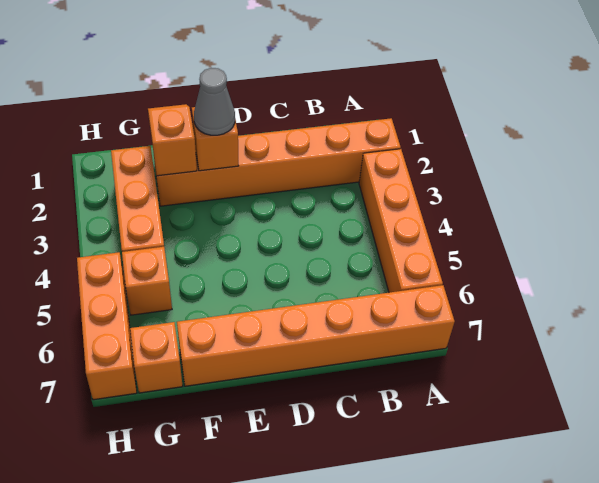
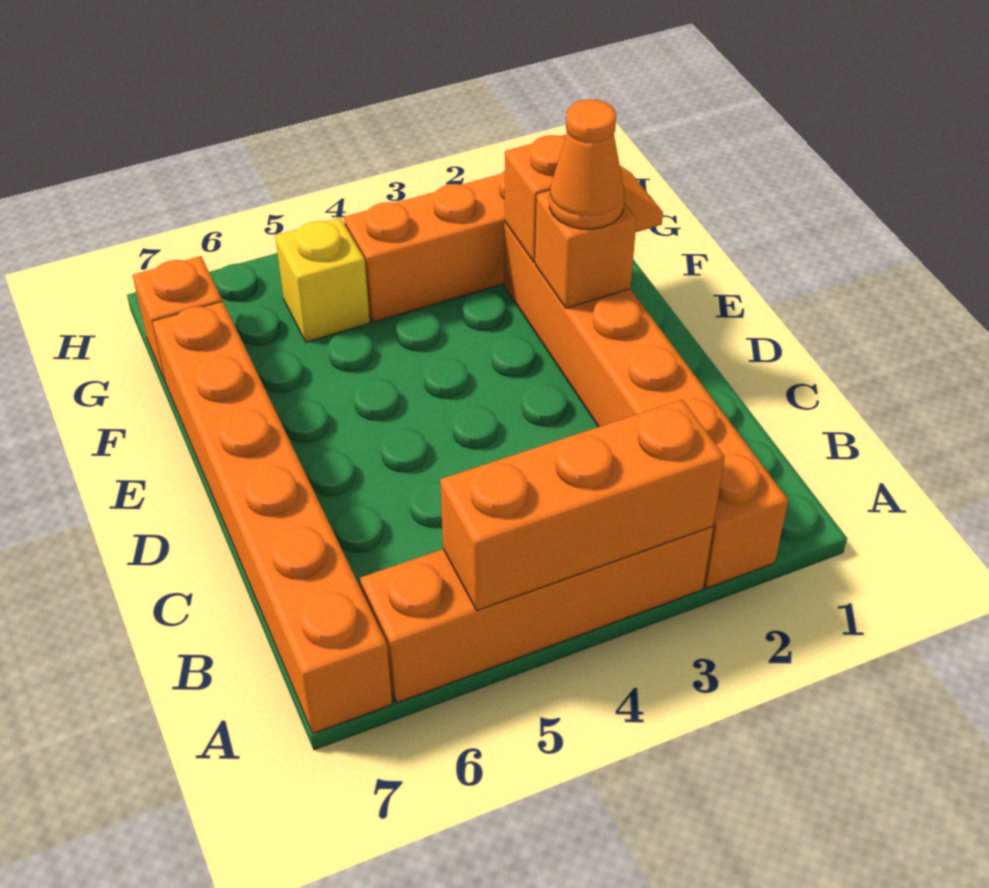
grey 1x1 cone [194,68,235,135] -> orange 1x1 cone [549,99,624,229]
orange 1x1 brick [122,247,172,315] -> yellow 1x1 brick [275,218,370,342]
orange 1x3 brick [77,252,137,400] -> orange 1x3 brick moved to [440,399,725,611]

